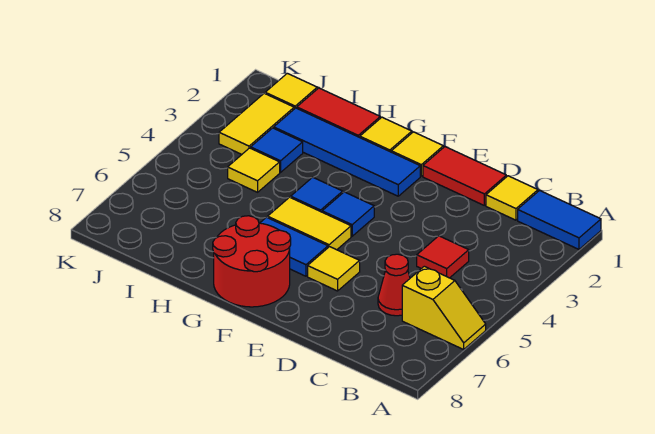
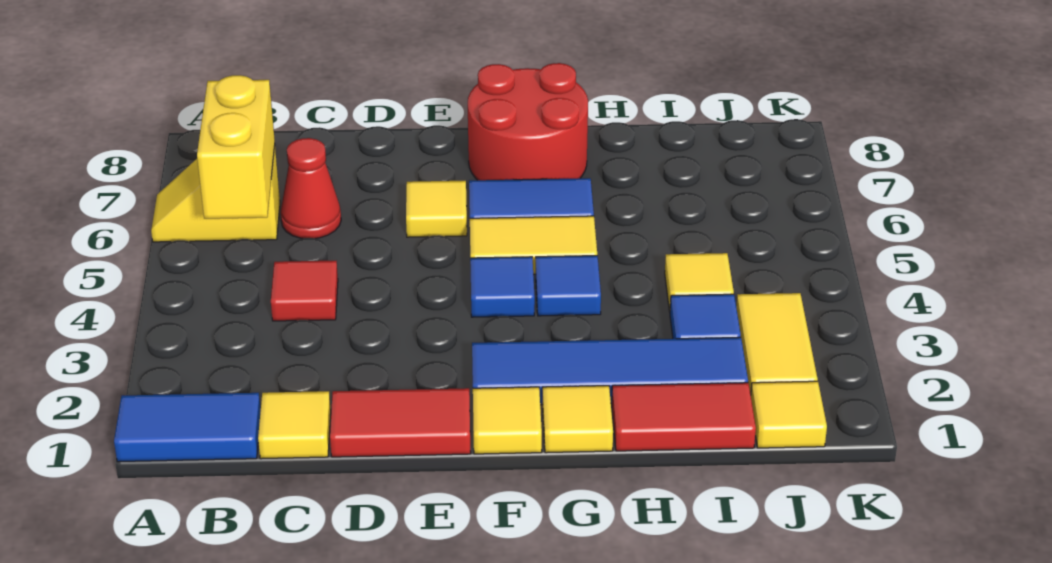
none -> yellow 1x2 brick [197,75,275,219]

